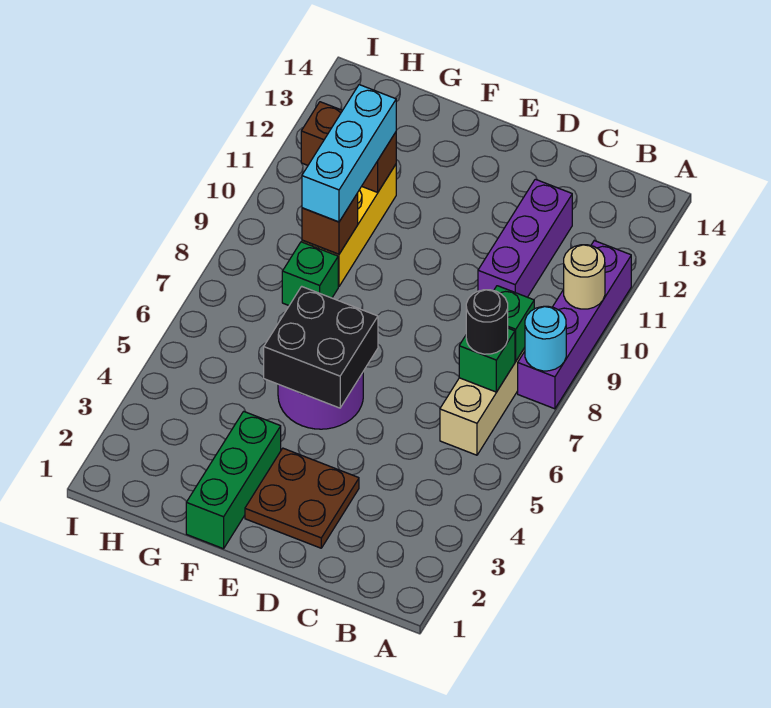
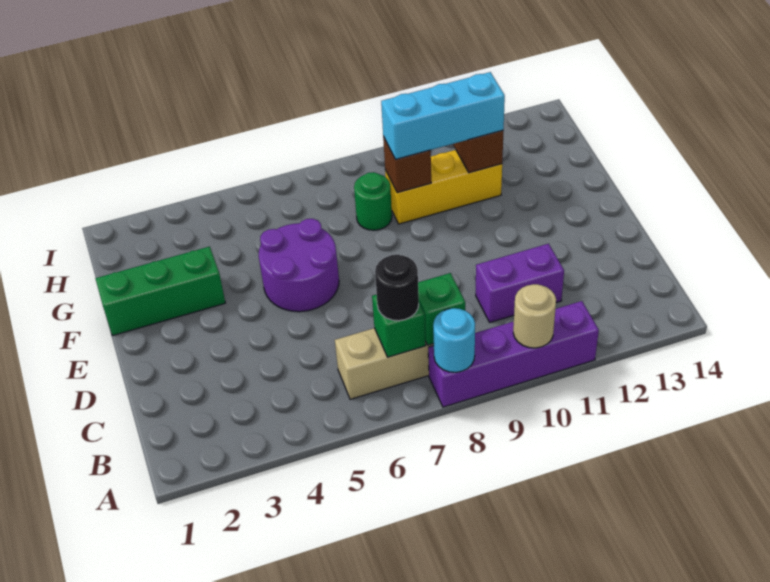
purple 1x3 brick [478,179,572,297] -> purple 1x2 brick [476,244,564,322]
brown 2x2 plate [245,448,359,548] -> none
black 2x2 brick [264,286,378,408] -> none
green 1x1 brick [282,242,338,305] -> green 1x1 round brick [354,172,392,230]

